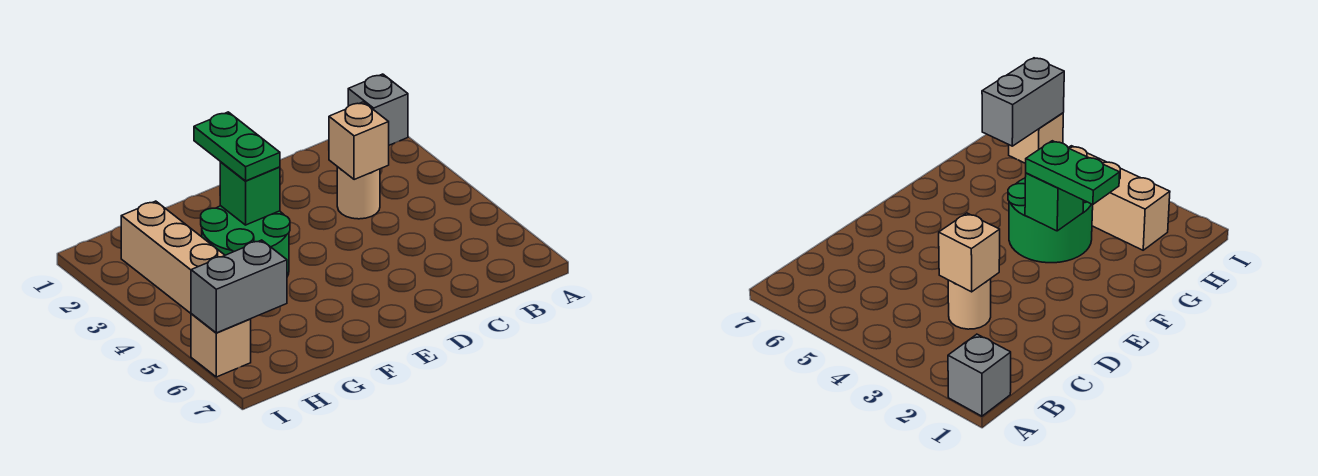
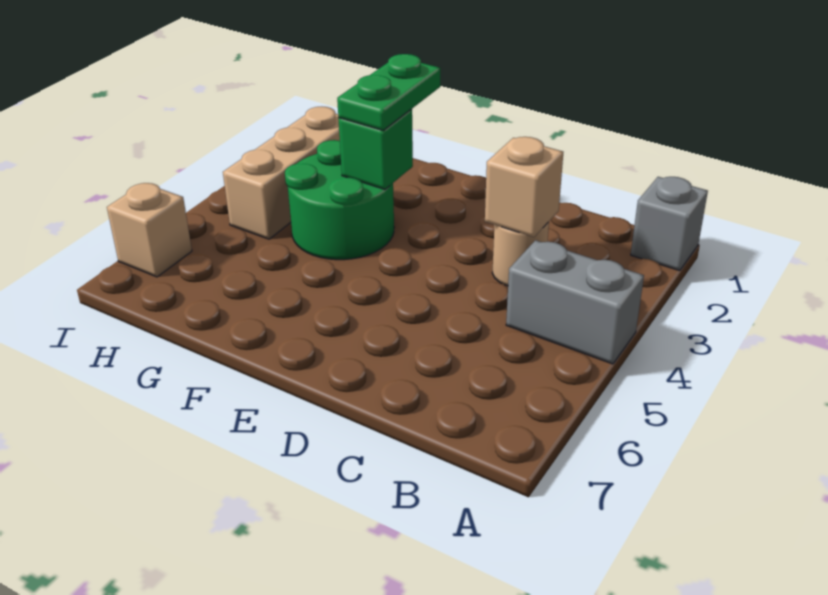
grey 1x2 brick [191,240,287,333] -> grey 1x2 brick moved to [506,240,644,364]

